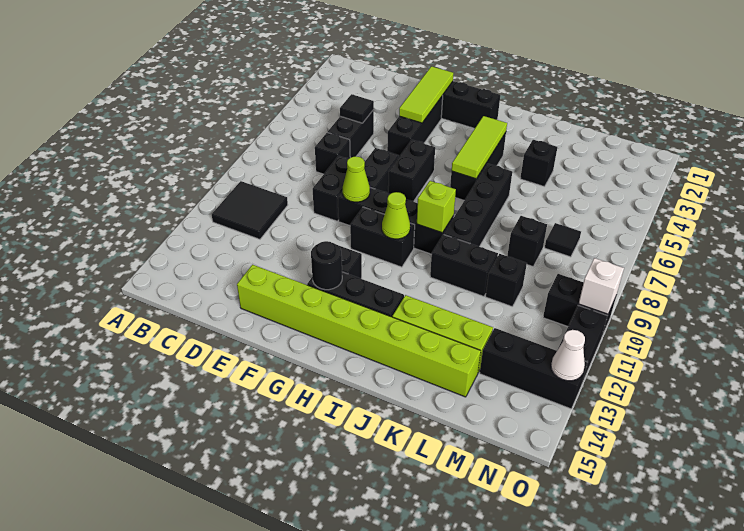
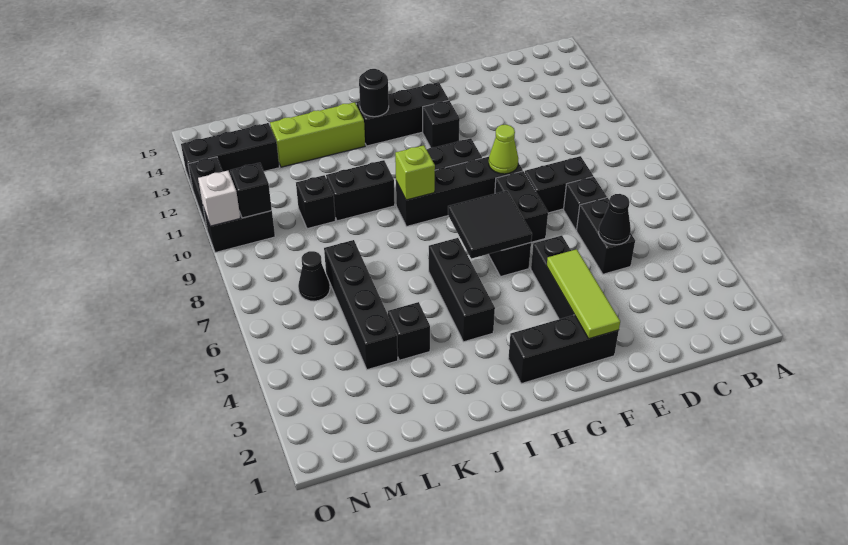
black 2x2 tile [212,181,288,239] -> black 2x2 tile moved to [448,191,532,259]
black 1x1 tile [340,94,374,123] -> black 1x1 cone [599,194,631,245]
black 1x2 brick [313,156,348,221] -> black 1x2 brick turned to [525,156,593,213]
lime 1x8 brick [237,265,481,397] -> none
black 1x1 round brick [311,241,342,290] -> black 1x1 round brick moved to [359,69,389,117]
lime 1x1 cone [382,192,410,239] -> none
lime 1x3 tile [452,116,507,179] -> none
black 1x4 brick [444,164,512,247] -> black 1x4 brick moved to [324,240,398,370]
black 1x1 brick [507,216,547,266] -> black 1x1 brick moved to [230,163,272,218]
black 1x1 tile [545,223,581,257] -> black 1x1 cone [298,251,330,301]
white 1x1 cone [551,330,585,381] -> none

